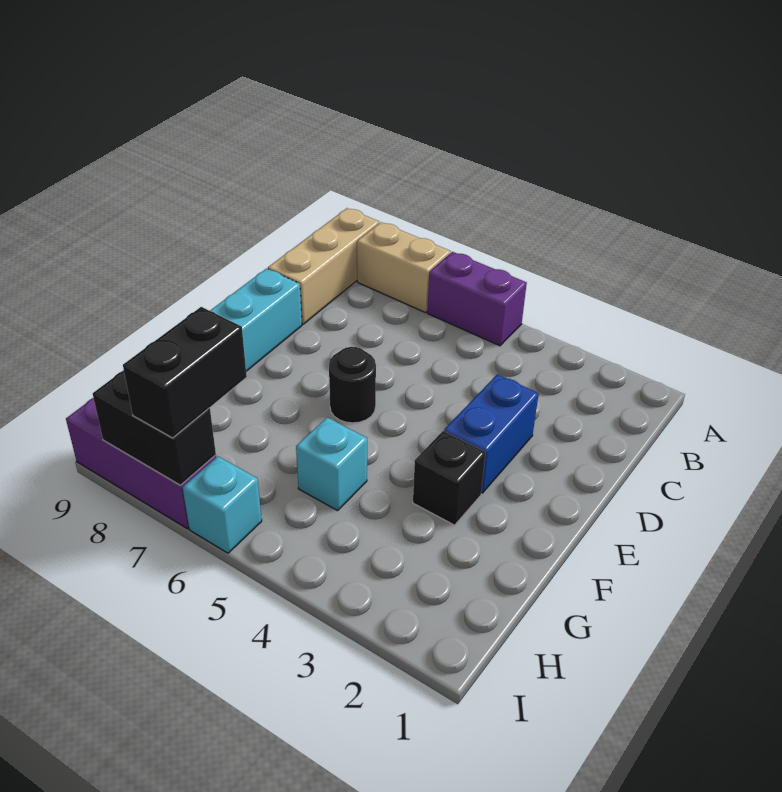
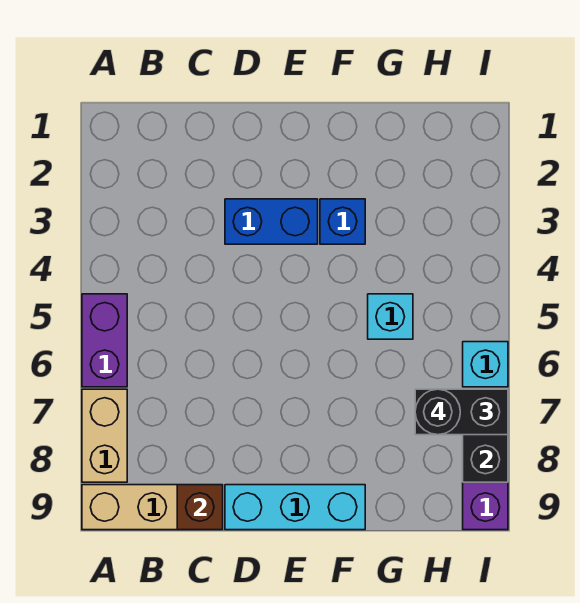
none -> brown 1x1 brick [177,485,223,530]
black 1x1 round brick [329,347,376,423] -> black 1x1 round brick moved to [415,389,460,435]
black 1x1 brick [413,431,486,525] -> blue 1x1 brick [320,199,365,244]

